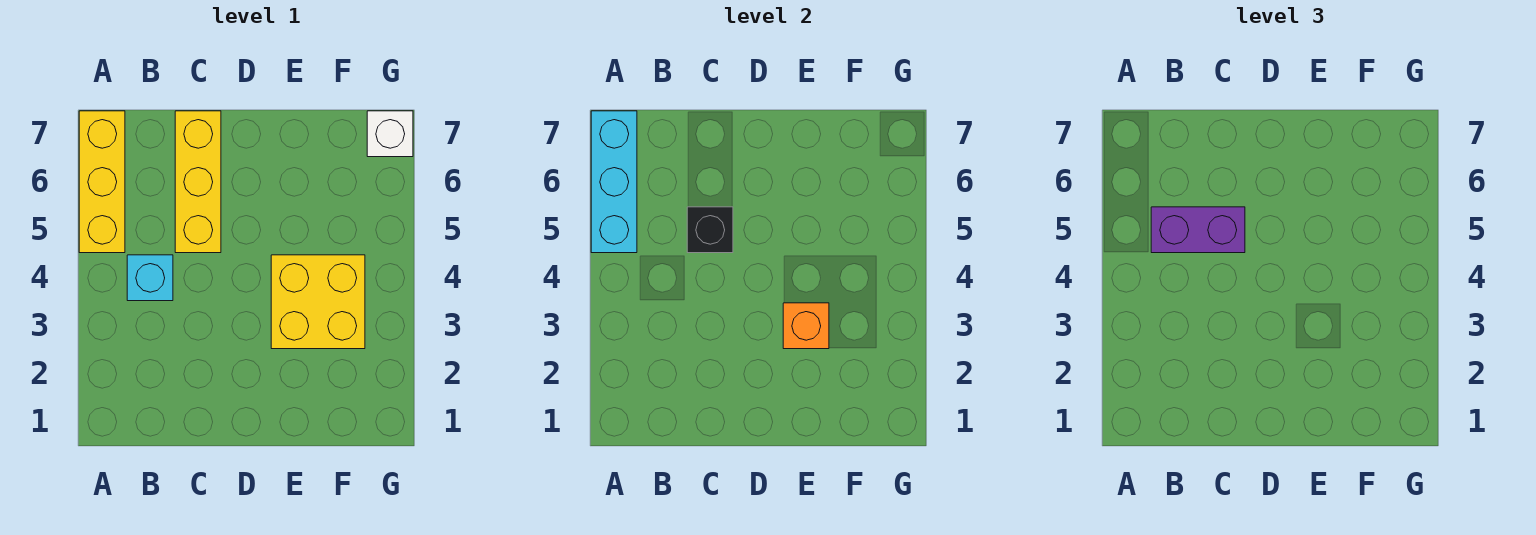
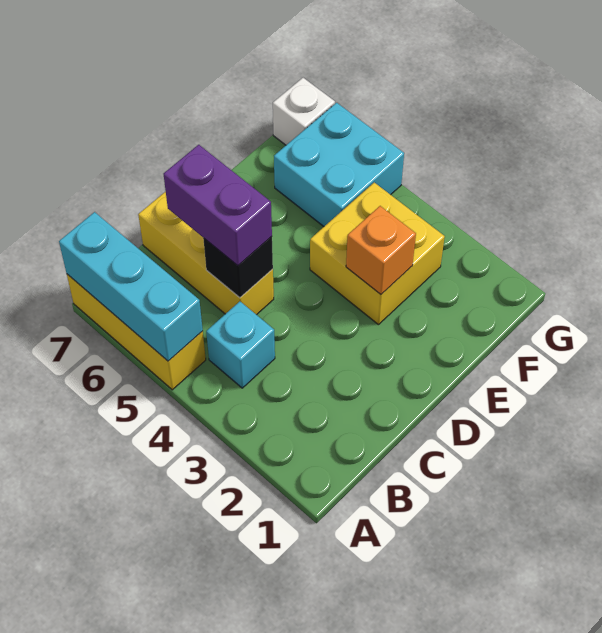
purple 1x2 brick [1151,207,1245,253] -> purple 1x2 brick turned to [164,145,272,266]
none -> cyan 2x2 brick [274,103,404,226]

